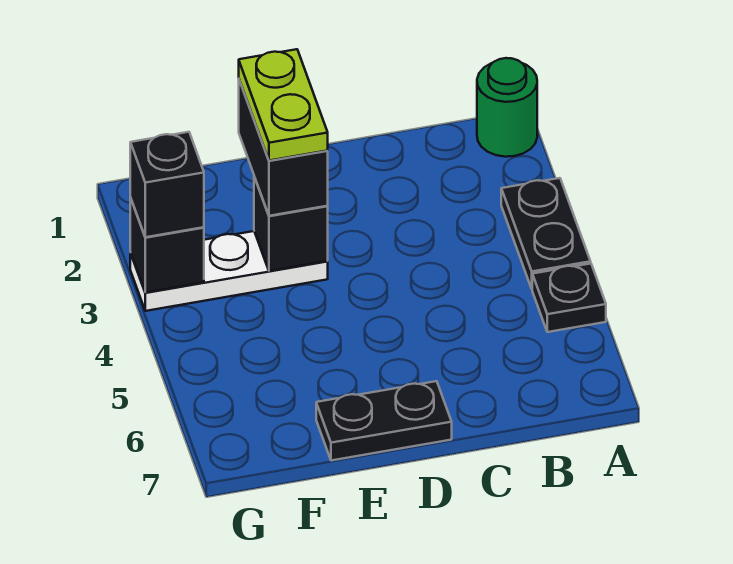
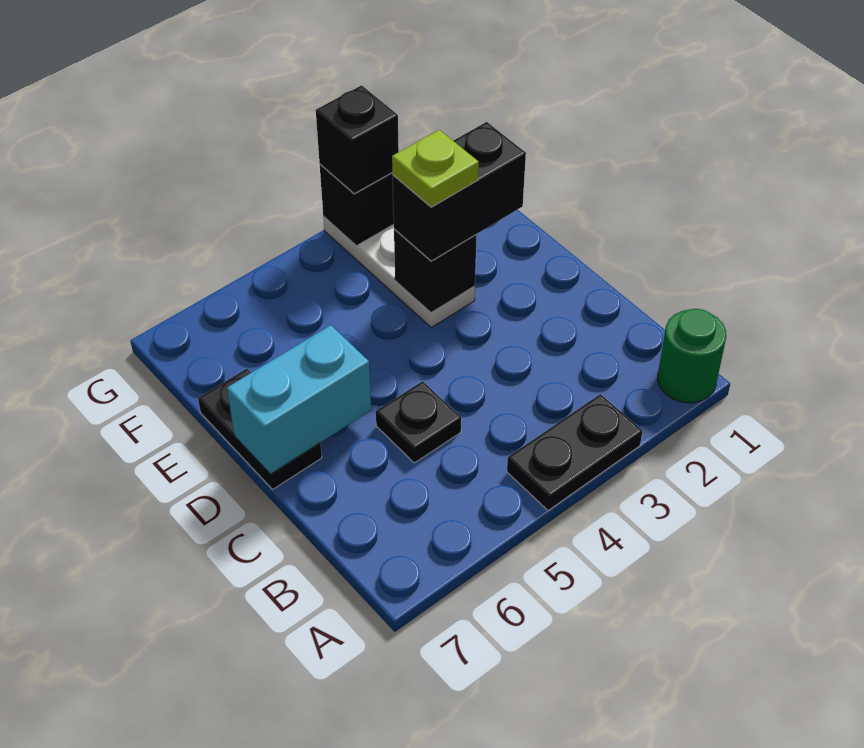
black 1x1 plate [532,264,606,332] -> black 1x1 plate moved to [376,381,461,463]
none -> cyan 1x2 brick [227,325,371,474]
lime 1x2 plate [239,49,328,161] -> lime 1x1 plate [392,130,479,207]

